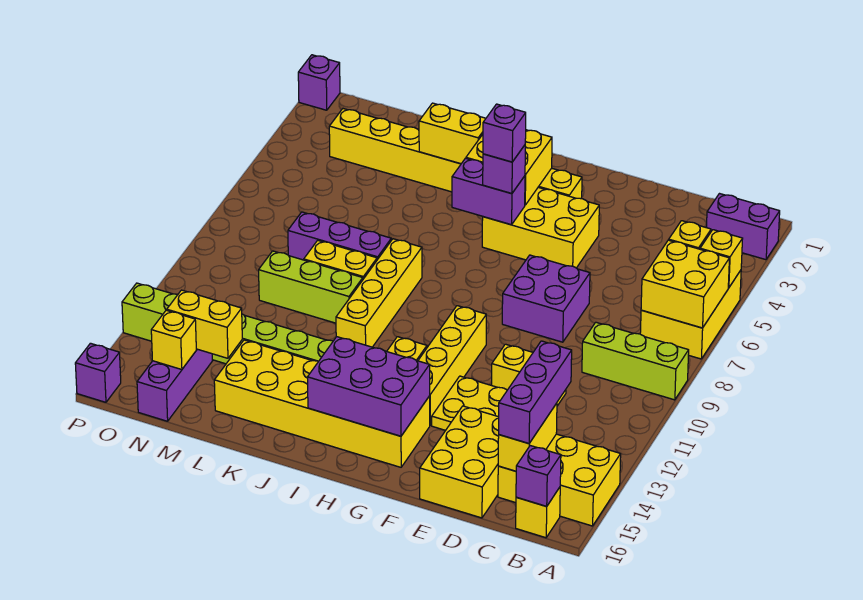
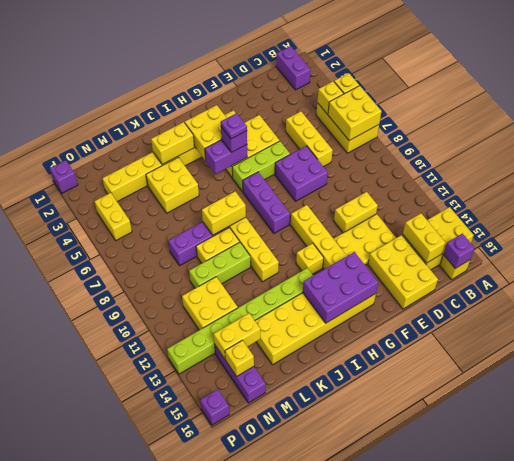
purple 1x2 brick [706,194,780,260] -> purple 1x2 brick turned to [276,46,311,90]
lime 1x3 brick [582,322,689,400] -> lime 1x3 brick moved to [232,141,290,192]
purple 1x3 brick [499,341,572,443] -> purple 1x3 brick moved to [243,172,290,233]
none -> yellow 1x3 brick [286,111,333,167]
purple 1x1 brick [483,104,526,162] -> purple 1x1 plate [221,113,247,139]
none -> yellow 1x2 brick [202,191,246,235]
none -> yellow 2x2 brick [146,157,199,213]
none -> yellow 2x2 brick [182,277,238,330]
none -> yellow 1x2 brick [94,193,132,240]

